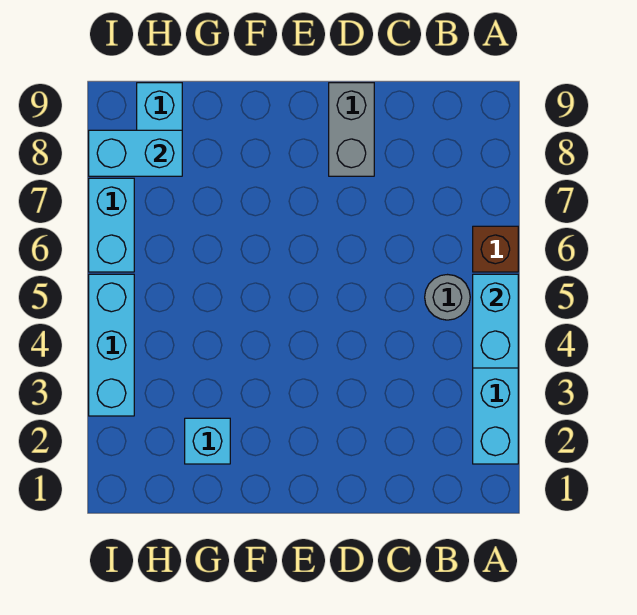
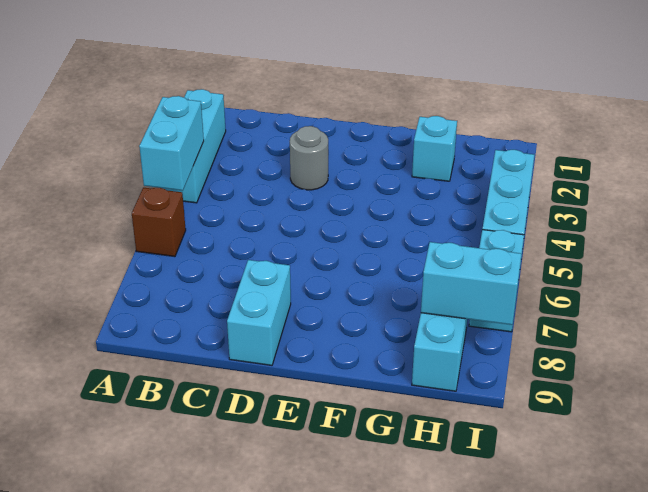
grey 1x1 round brick [425,275,470,320] -> grey 1x1 round brick moved to [290,126,328,190]
grey 1x2 brick [329,83,374,176] -> cyan 1x2 brick [227,260,291,365]

